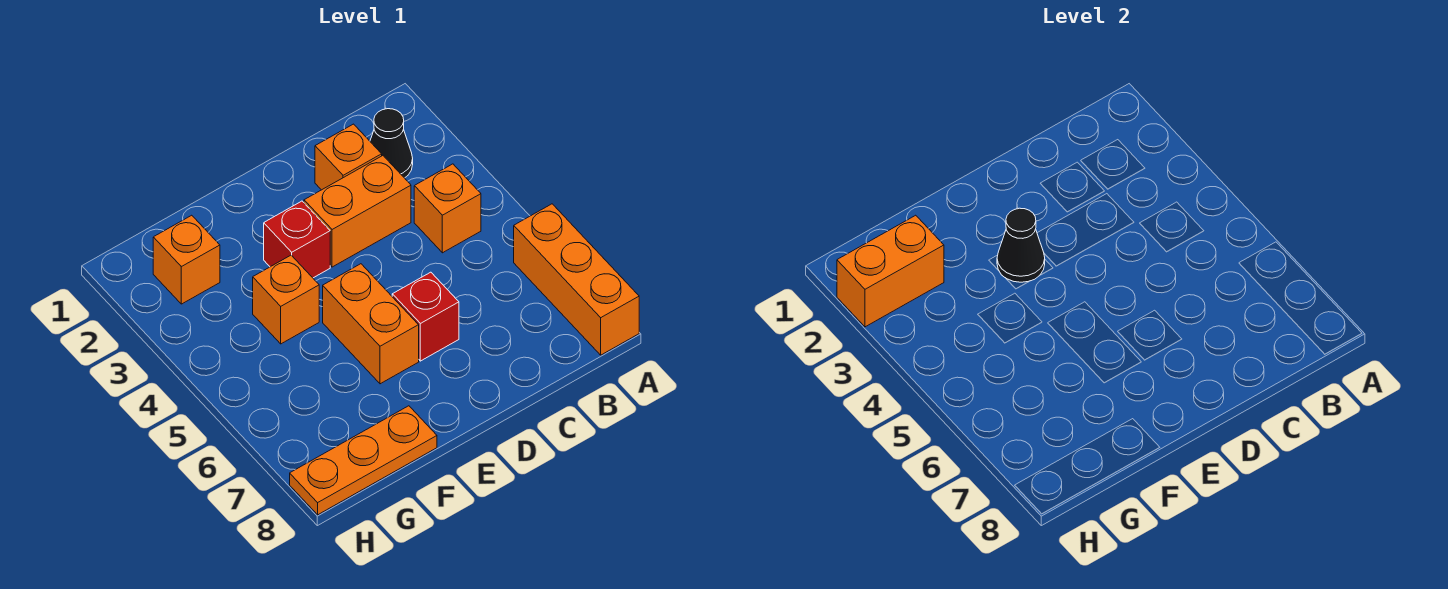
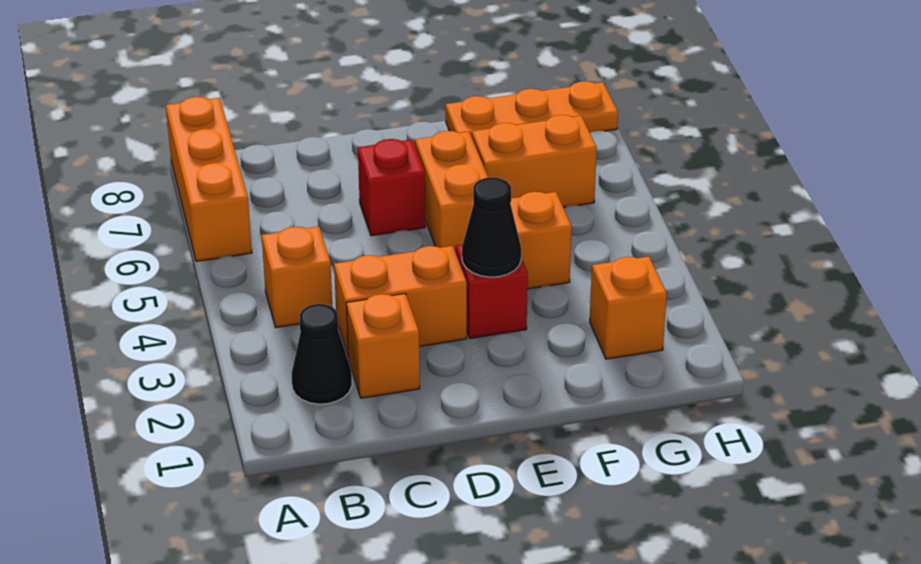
orange 1x2 brick [837,215,944,327] -> orange 1x2 brick moved to [472,115,597,207]

